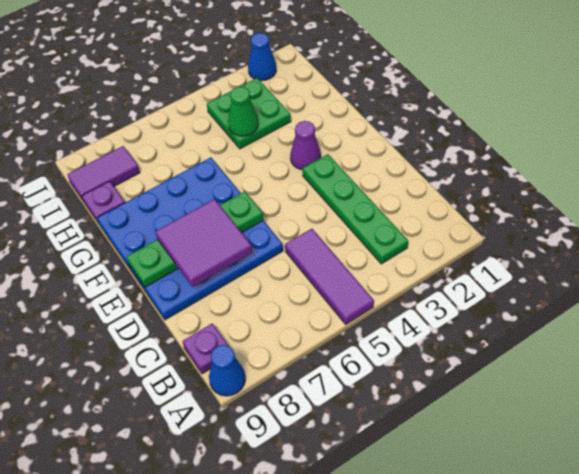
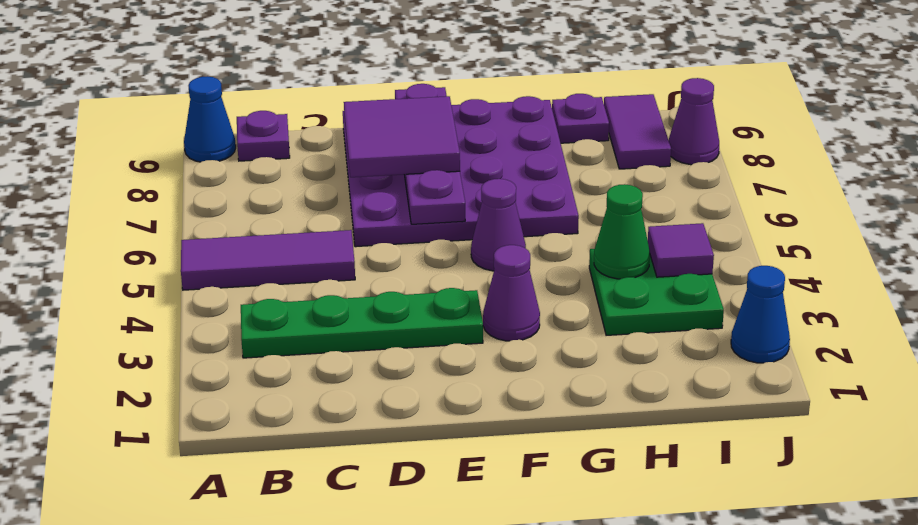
blue 4x4 plate [97,157,283,320] -> purple 4x4 plate [343,96,579,247]
green 1x4 plate [127,192,263,287] -> purple 1x4 plate [395,84,465,224]
none -> purple 1x1 cone [471,179,526,271]
none -> purple 1x1 tile [648,223,714,277]
none -> purple 1x1 cone [669,78,719,165]

